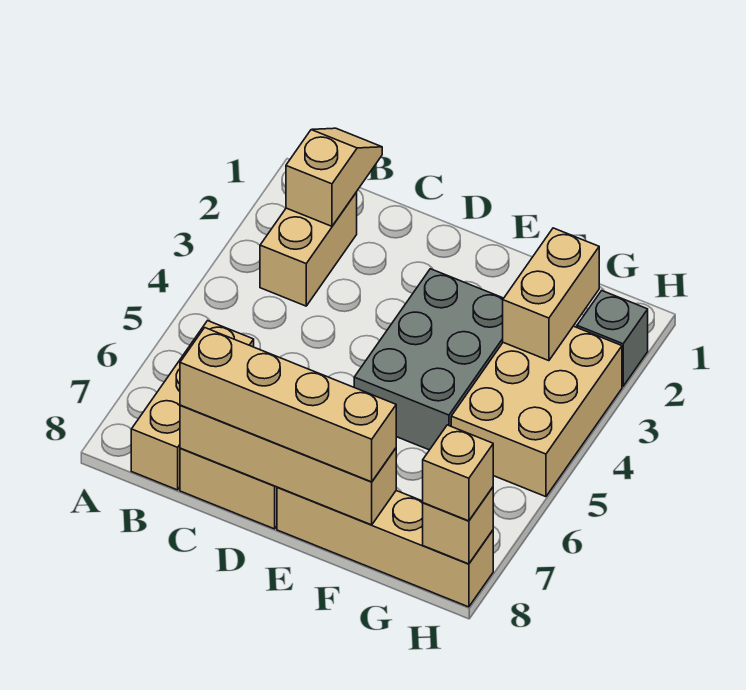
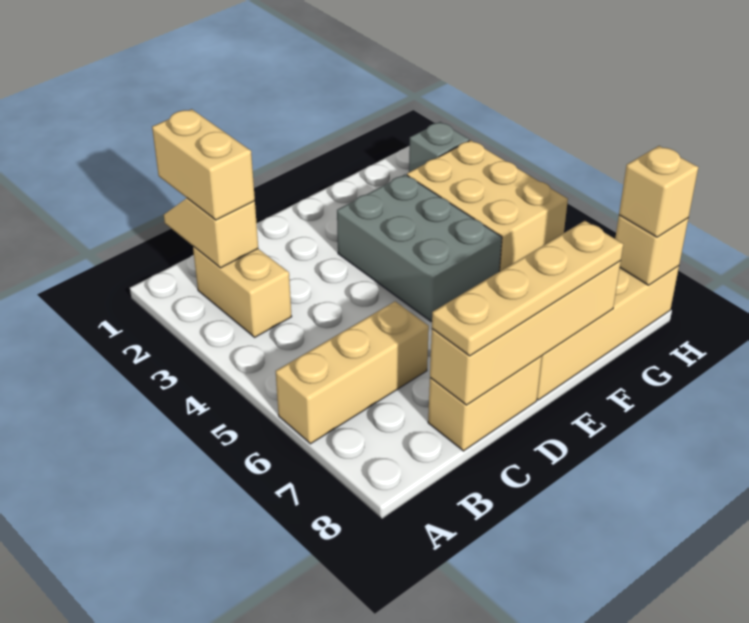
tan 1x3 brick [131,321,254,490] -> tan 1x3 brick turned to [276,301,429,444]
tan 1x4 brick [180,328,396,482] -> tan 1x4 plate [432,221,623,356]
tan 1x2 brick [503,228,599,361] -> tan 1x2 brick moved to [152,109,255,220]

